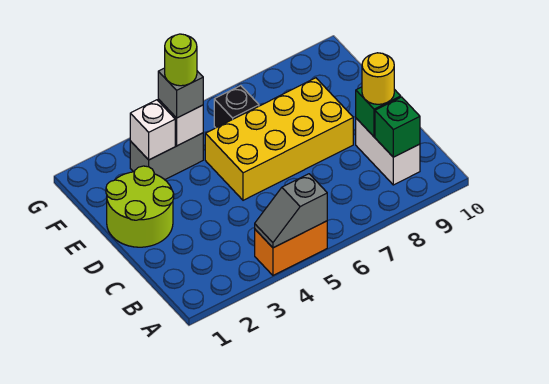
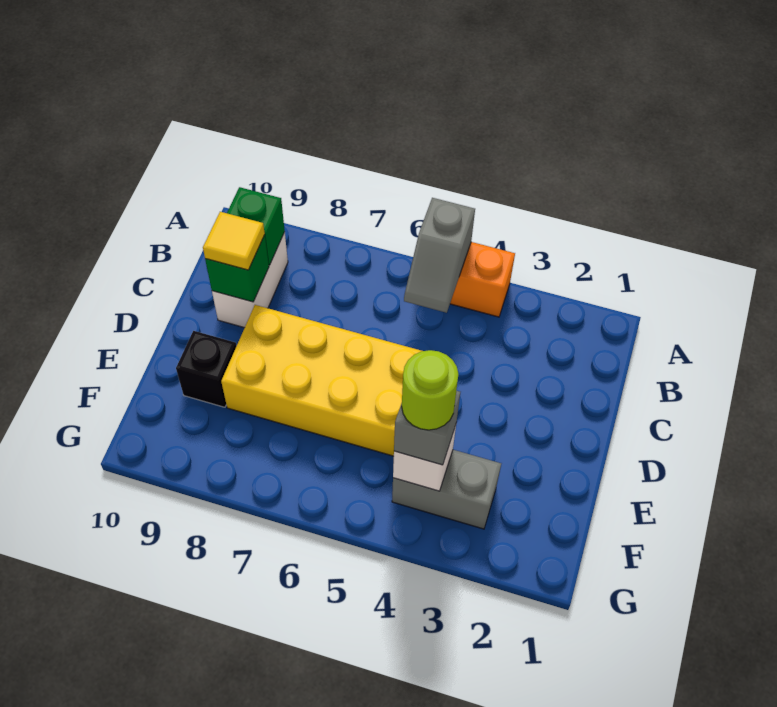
grey 1x2 slope [255,174,327,248] -> grey 1x2 slope turned to [404,198,475,313]
yellow 1x1 round brick [362,53,394,104] -> yellow 1x1 tile [203,212,265,270]
lime 2x2 round brick [106,166,174,247] -> none
white 1x1 brick [130,100,175,160] -> none
black 1x1 brick [214,86,259,128] -> black 1x1 brick moved to [176,331,236,407]

